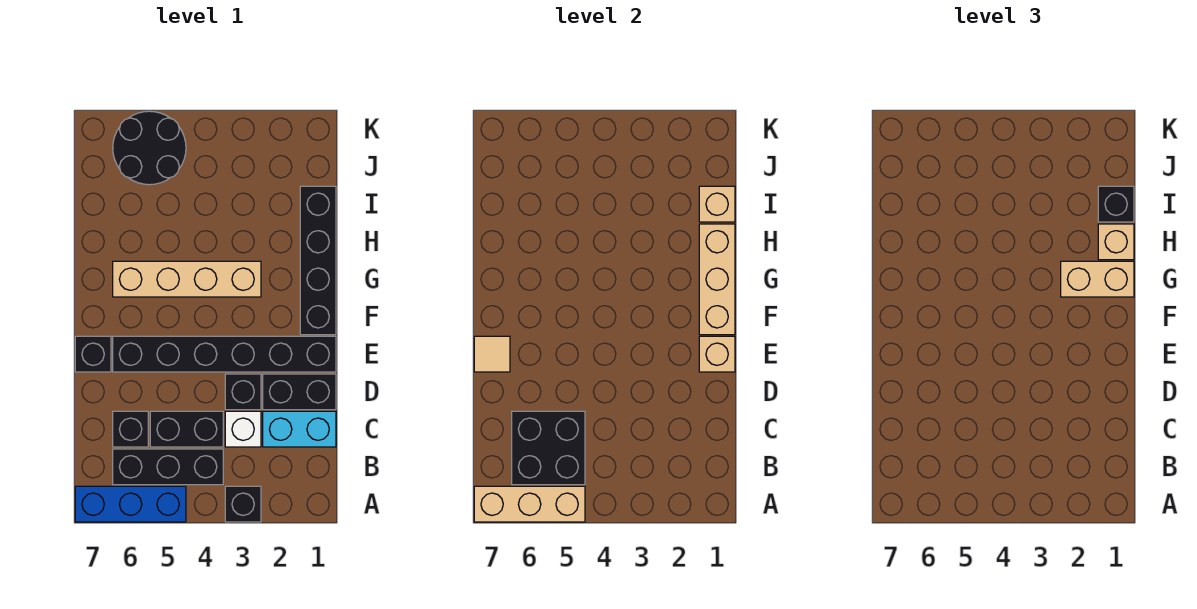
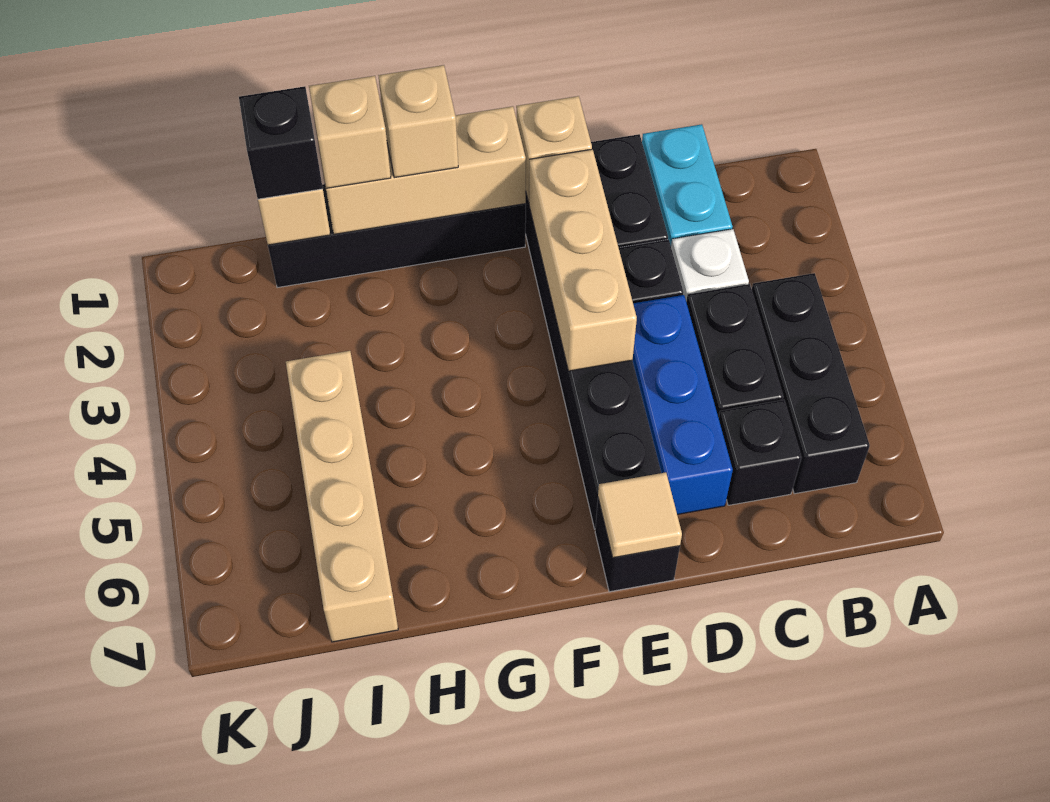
black 1x1 brick [225,486,261,522] -> none
blue 1x3 brick [75,486,186,522] -> blue 1x3 brick moved to [632,295,733,515]
tan 1x3 brick [474,486,585,522] -> tan 1x3 brick moved to [529,149,637,371]
black 2x2 brick [512,411,585,485] -> none
tan 1x2 brick [1061,261,1134,297] -> tan 1x1 brick [378,65,458,178]
tan 1x4 brick [113,261,261,297] -> tan 1x4 brick moved to [286,351,398,642]
black 2x2 round brick [113,111,186,185] -> none

